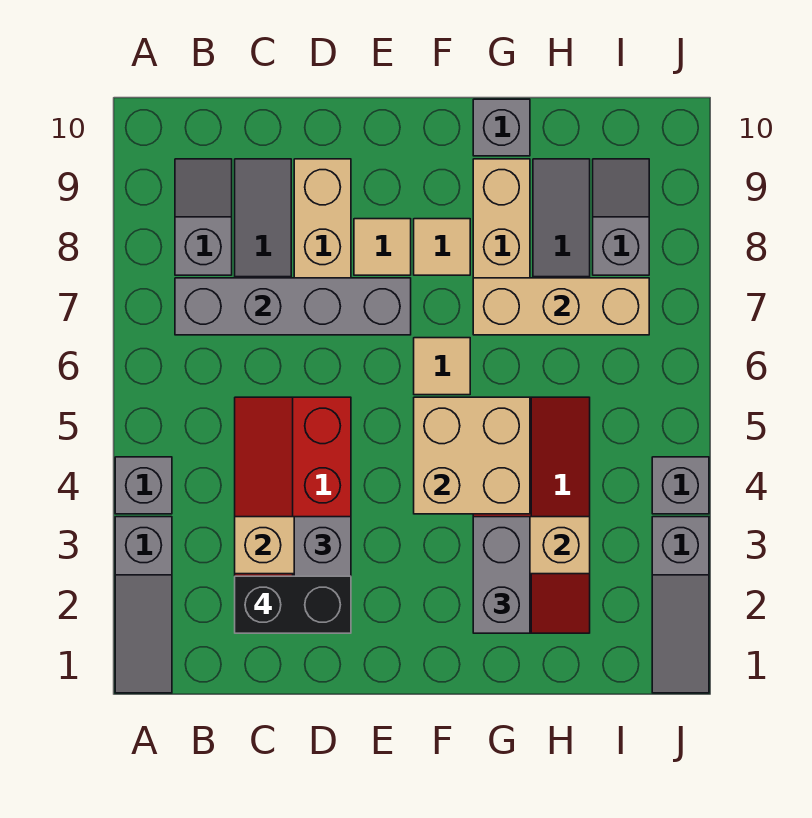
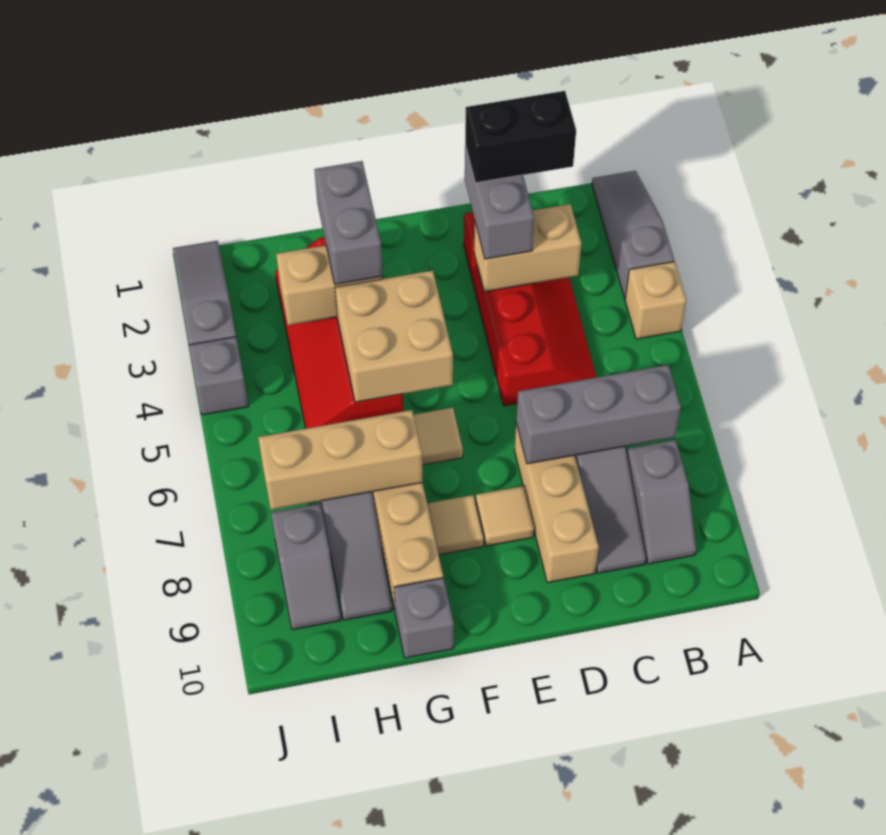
grey 1x1 brick [115,457,172,514] -> tan 1x1 brick [625,262,686,339]
grey 1x4 brick [175,278,411,335] -> grey 1x3 brick [516,365,681,464]

